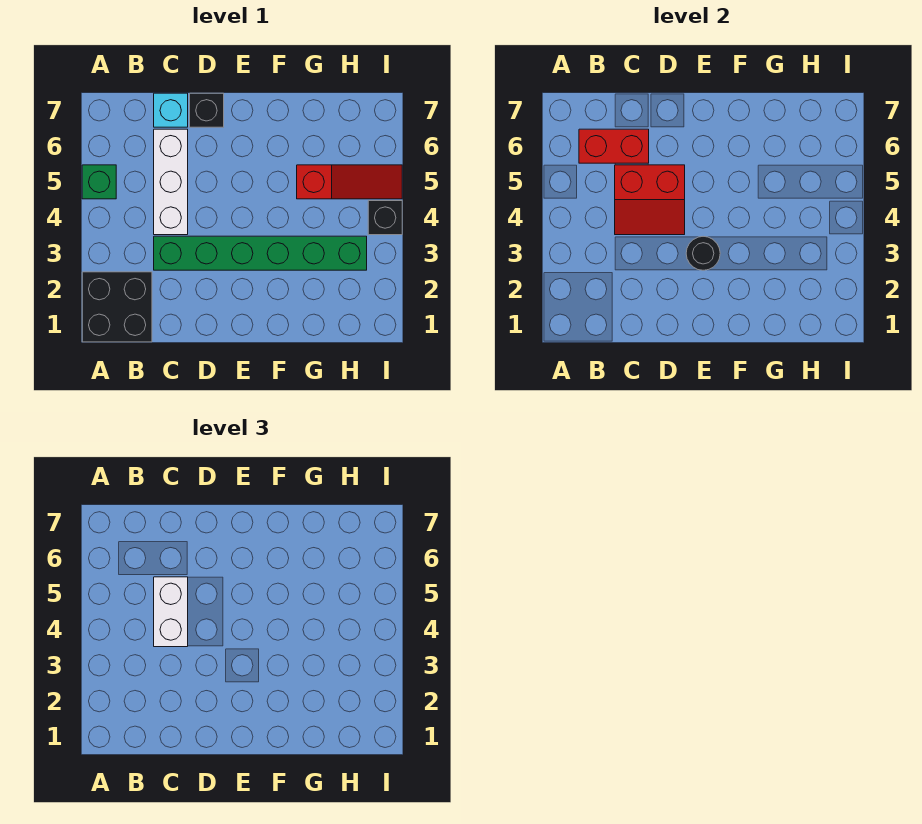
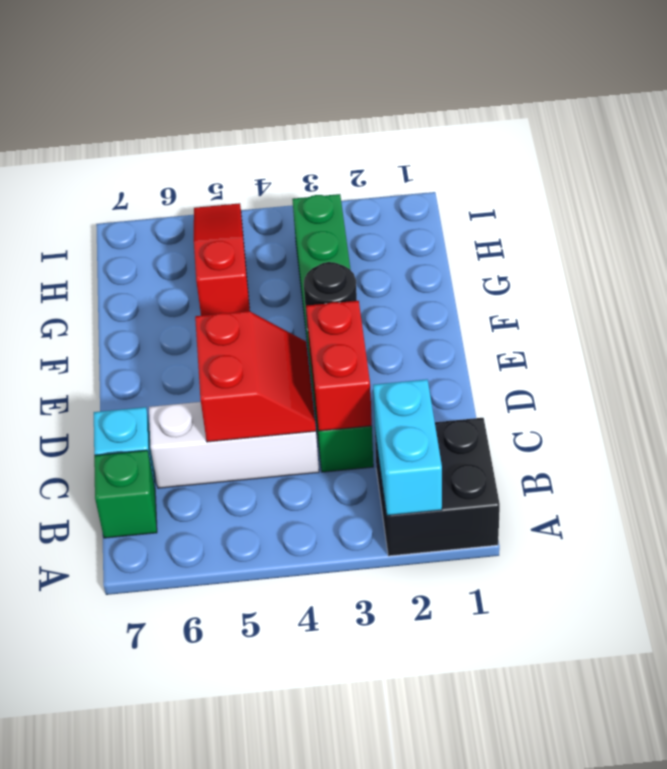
none -> cyan 1x2 brick [373,379,442,516]
green 1x1 brick [82,165,116,199] -> green 1x1 brick moved to [94,450,157,538]
red 1x2 brick [579,129,649,163] -> red 1x2 brick moved to [306,301,372,431]
white 1x2 brick [154,577,188,647] -> none
black 1x1 brick [190,93,224,127] -> none
black 1x1 brick [368,201,402,235] -> none

